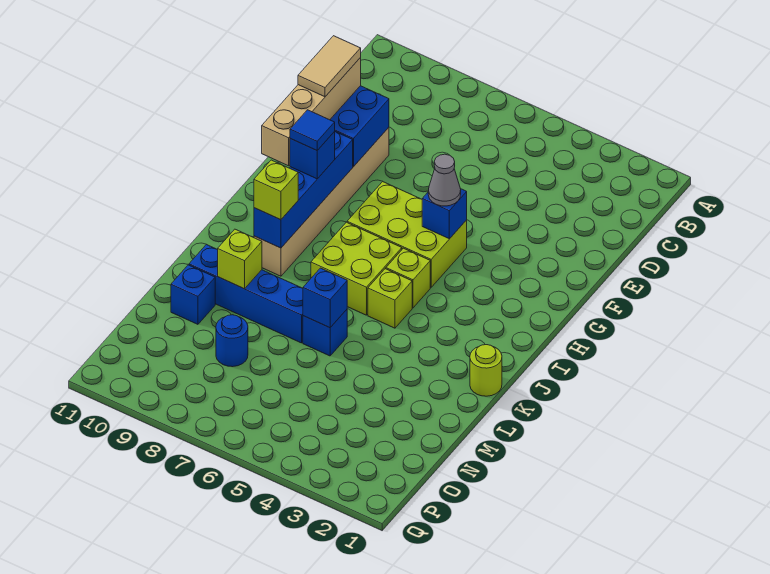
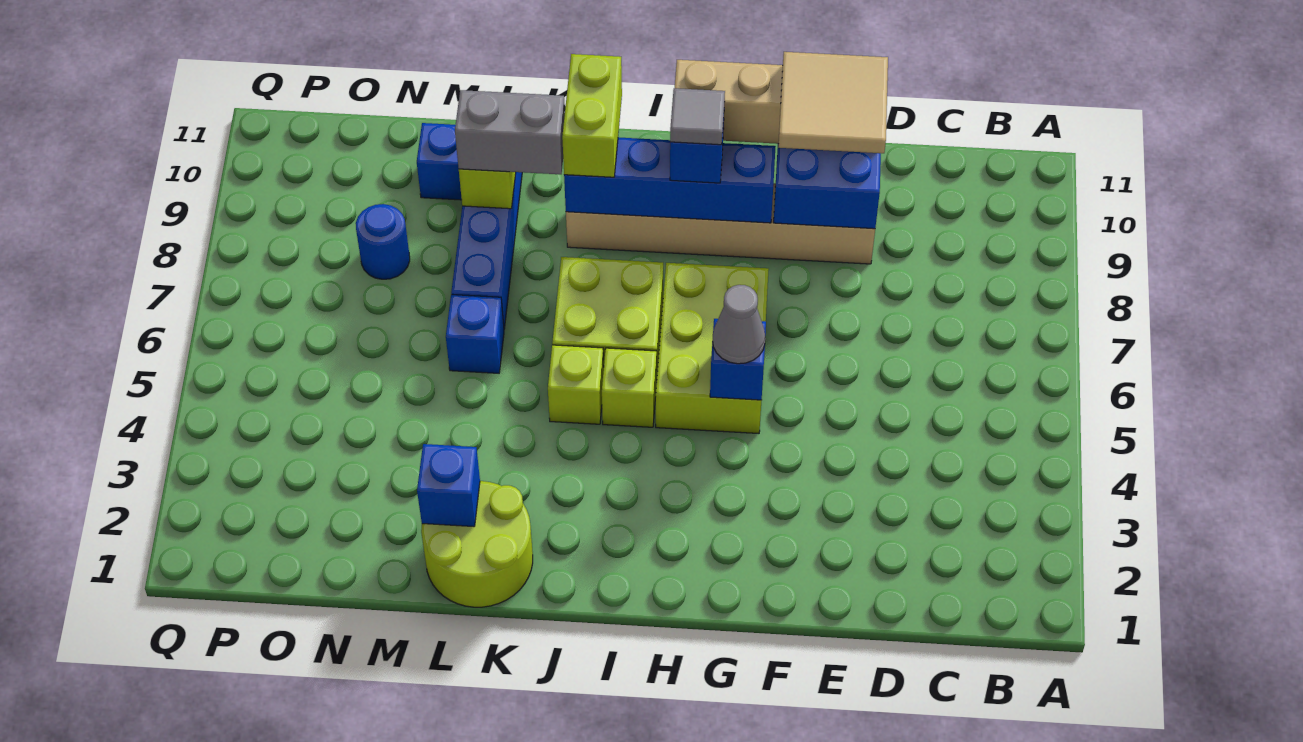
tan 1x2 tile [298,36,361,97] -> tan 2x2 tile [779,52,888,153]
blue 1x1 tile [290,110,335,150] -> grey 1x1 tile [670,88,725,145]
lime 1x1 brick [254,160,298,220] -> lime 1x2 brick [562,54,622,177]
lime 1x1 round brick [470,345,502,396] -> lime 2x2 round brick [421,481,533,607]
none -> grey 1x2 brick [455,90,565,174]
blue 1x1 brick [303,268,347,328] -> blue 1x1 brick moved to [417,444,480,527]

